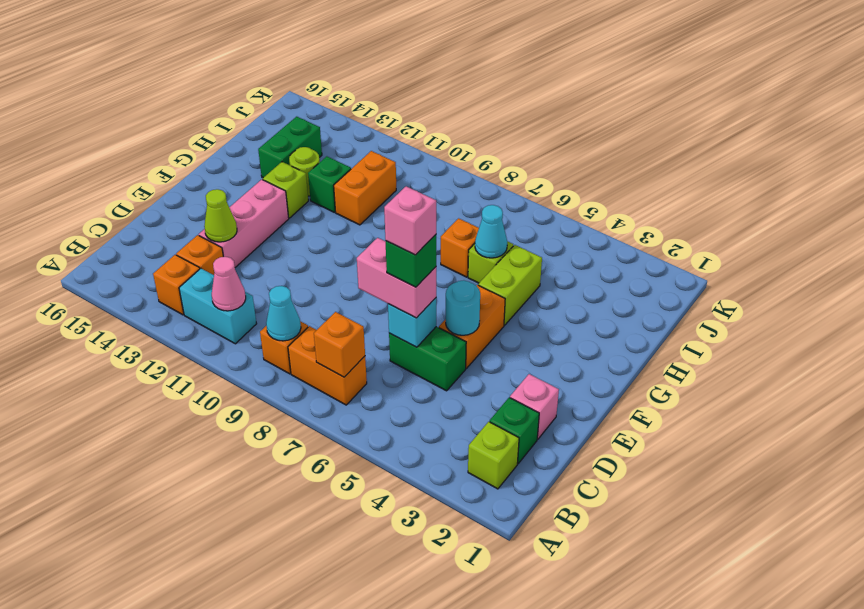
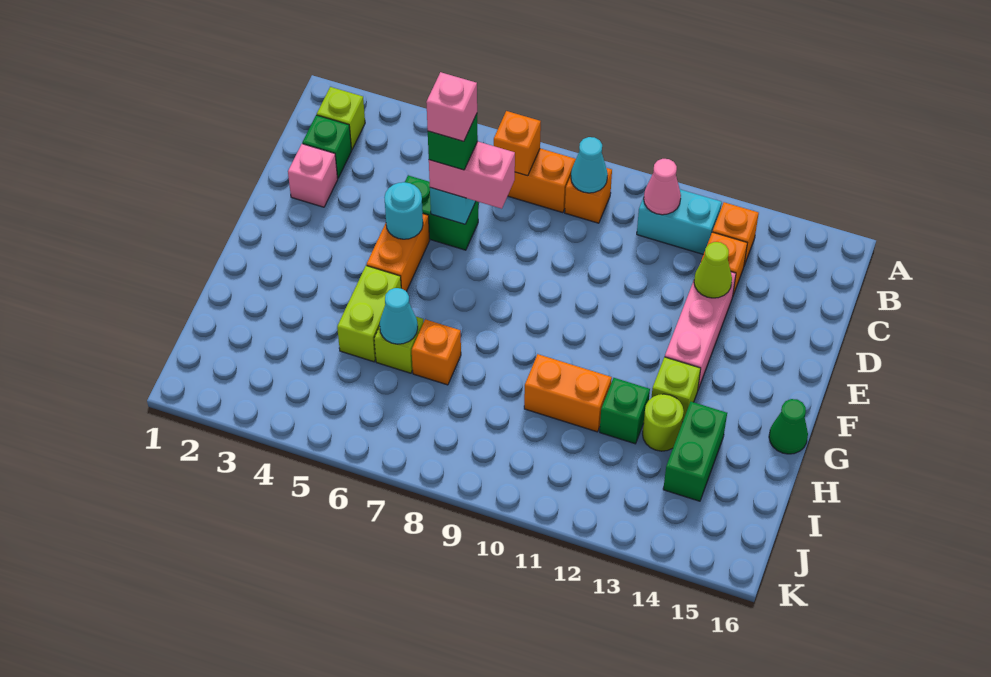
none -> green 1x1 cone [769,399,808,454]
orange 1x2 brick [334,151,396,225] -> orange 1x2 brick turned to [524,354,612,432]

